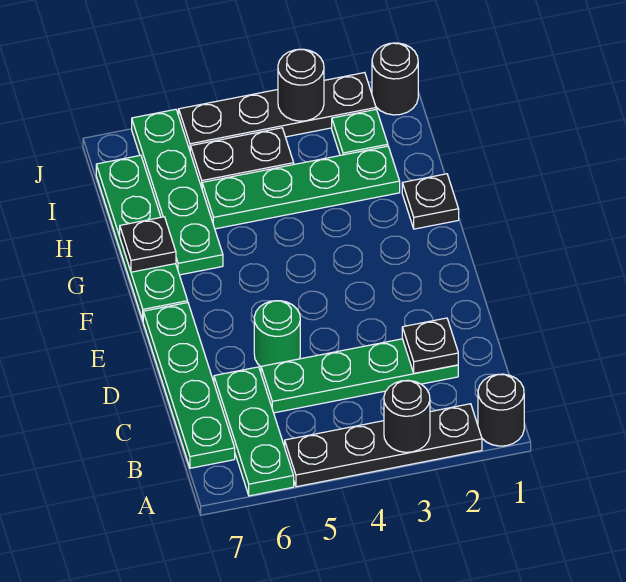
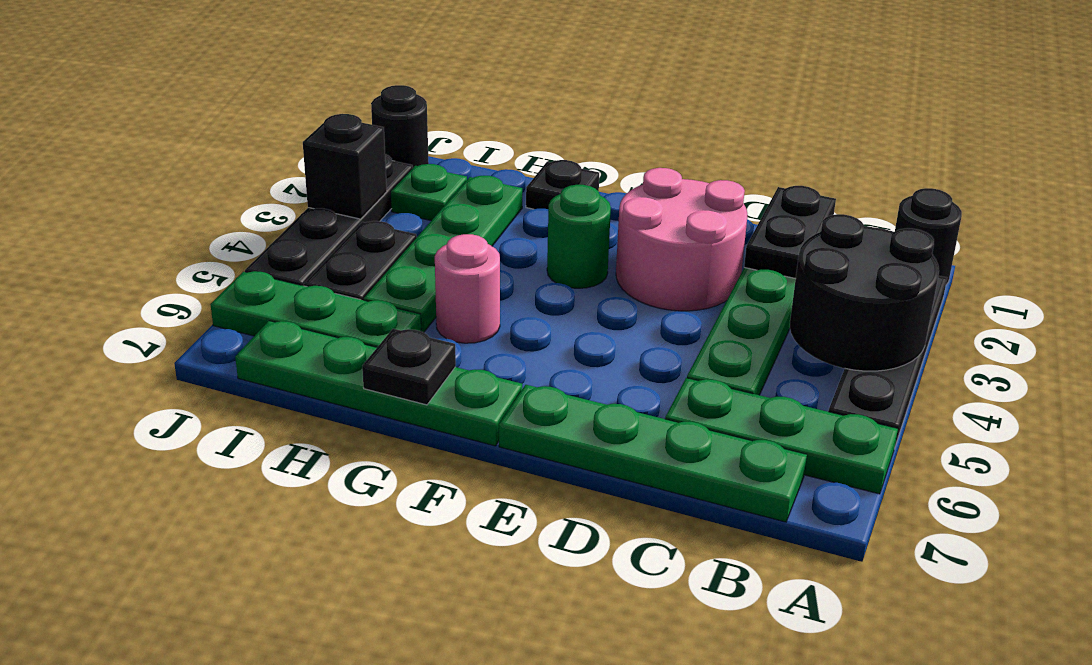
black 1x1 round brick [384,380,430,452] -> black 2x2 round brick [790,214,939,371]
black 1x1 plate [402,318,458,373] -> black 1x2 plate [744,186,836,279]
none -> pink 2x2 round brick [616,168,747,311]
green 1x1 round brick [254,301,300,367] -> green 1x1 round brick moved to [547,185,611,288]
none -> pink 1x1 round brick [435,234,500,343]
green 1x4 plate [132,109,223,275] -> green 1x3 plate [210,271,421,347]
black 1x1 round brick [278,49,324,121] -> black 1x1 brick [303,114,387,219]

